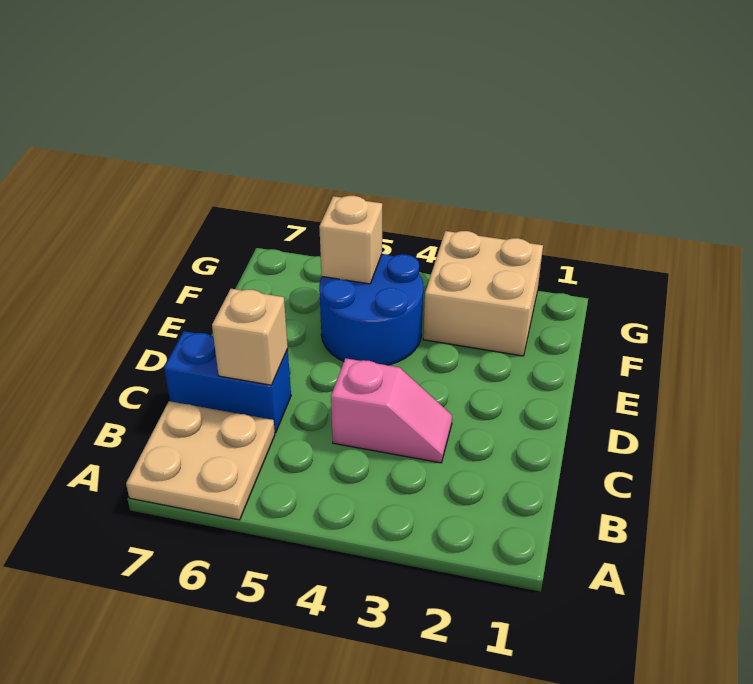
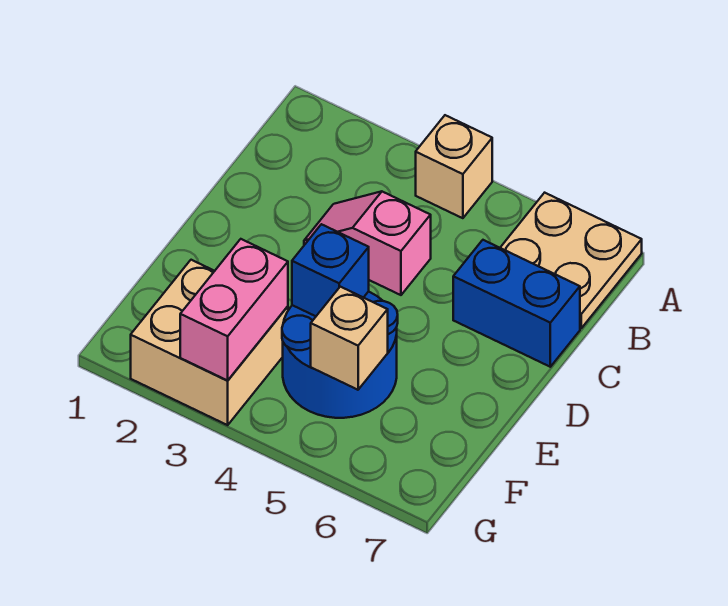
tan 1x1 brick [212,289,288,385] -> tan 1x1 brick moved to [416,115,492,218]
none -> blue 1x1 brick [292,224,369,316]
none -> pink 1x2 brick [180,239,288,380]

